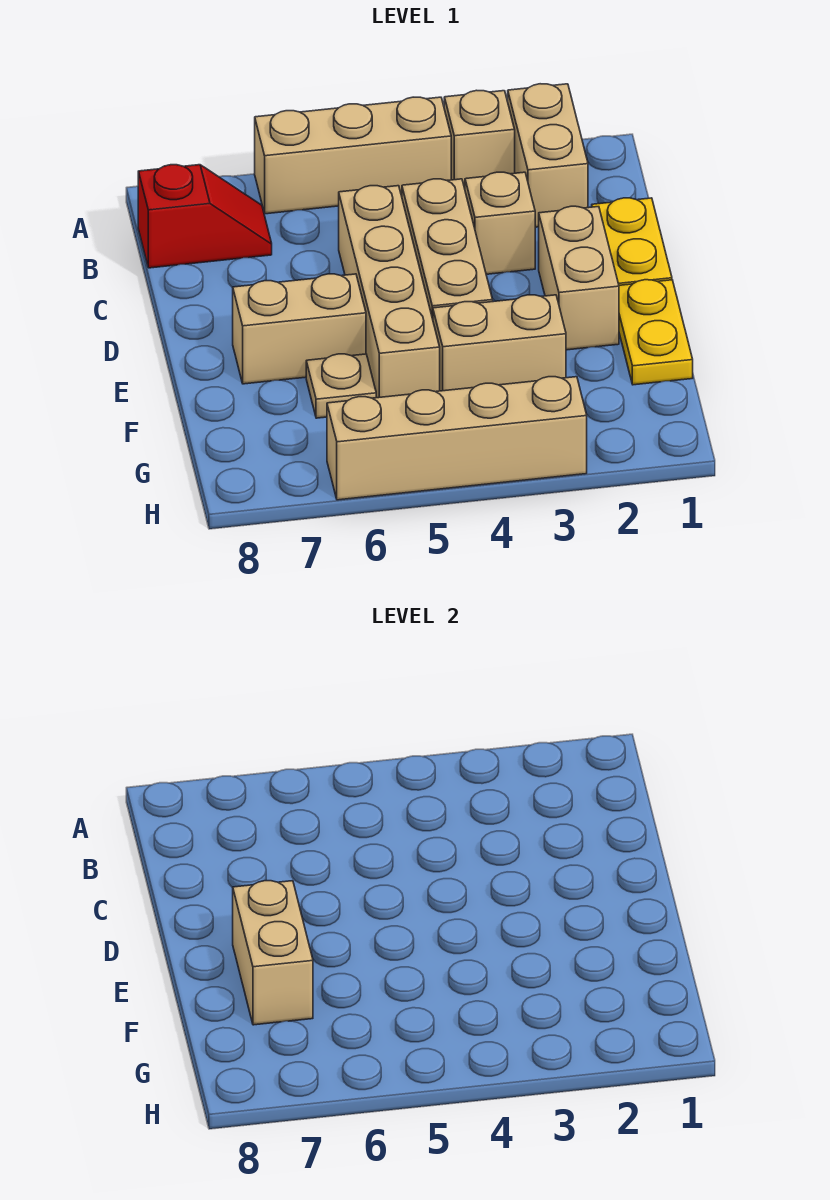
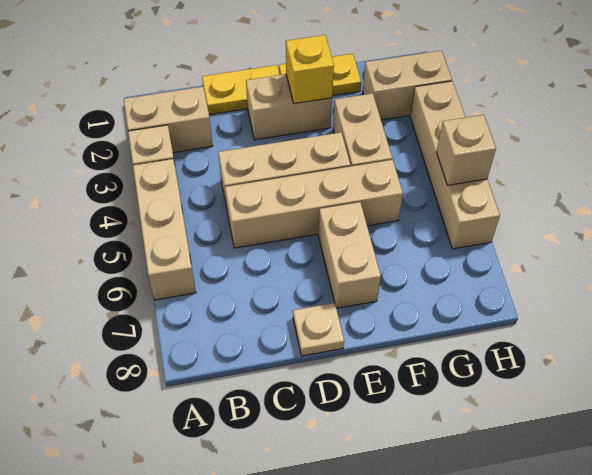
red 1x2 slope [138,165,272,268] -> none
tan 1x1 brick [465,172,535,274] -> tan 1x1 brick moved to [436,115,496,185]
none -> yellow 1x1 brick [286,35,334,104]
tan 1x2 brick [233,881,313,1025] -> tan 1x2 brick moved to [363,51,452,120]
tan 1x1 plate [306,354,376,418] -> tan 1x1 plate moved to [293,303,344,356]

